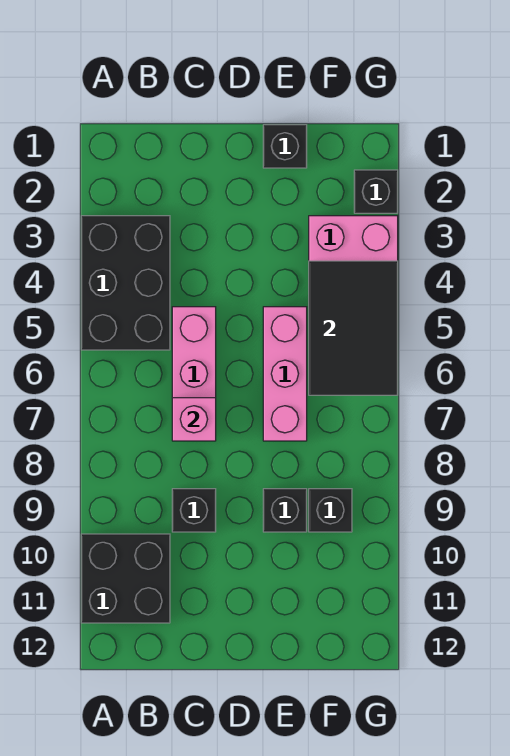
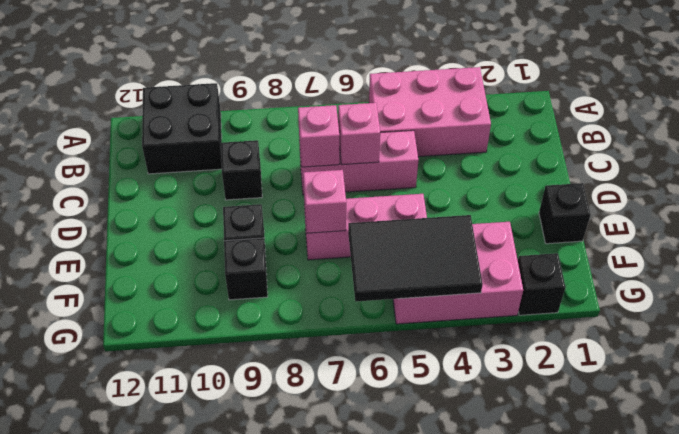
black 2x3 brick [81,216,170,350] -> pink 2x3 brick [369,67,491,157]
none -> pink 1x1 brick [338,103,380,165]
none -> pink 1x1 brick [303,170,346,233]

